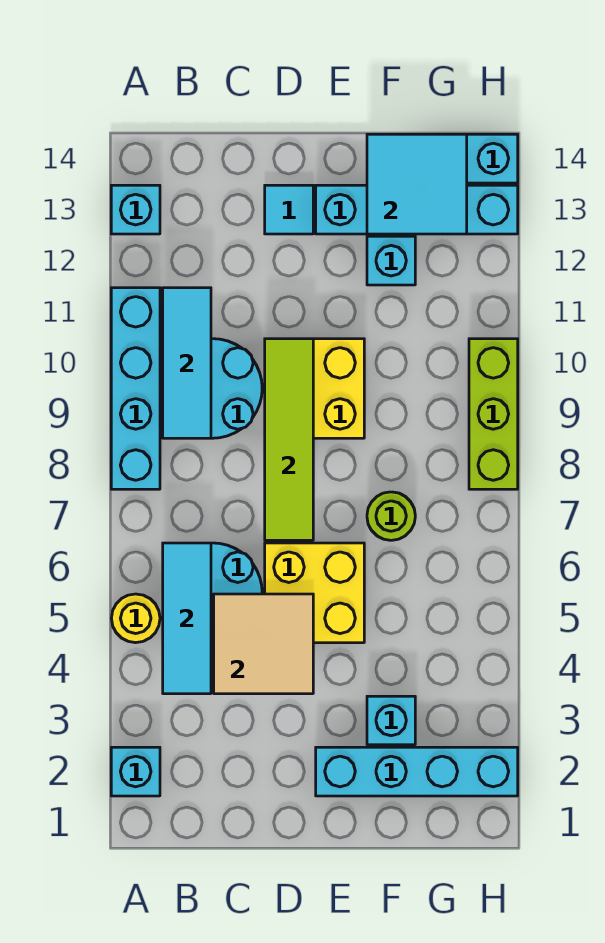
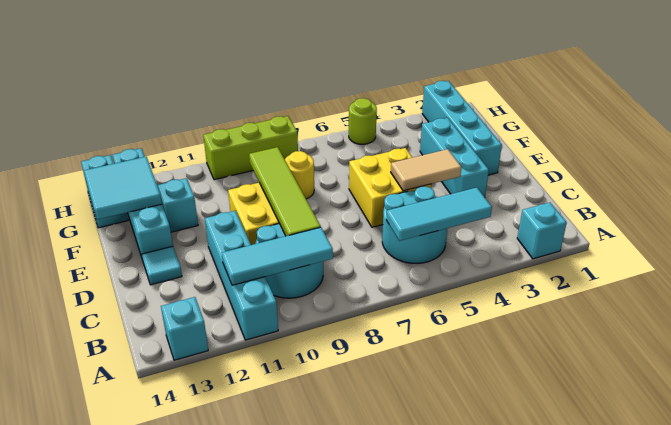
yellow 1x1 round brick [111,594,160,643] -> yellow 1x1 round brick moved to [285,151,314,199]
cyan 1x4 brick [111,288,160,489] -> cyan 1x4 brick turned to [205,211,278,340]
tan 2x2 tile [214,594,313,694] -> tan 1x2 tile [391,149,461,191]
lime 1x4 tile [265,339,313,540] -> lime 1x4 tile turned to [249,147,321,236]
cyan 1x1 brick [367,696,415,745] -> cyan 1x3 brick [420,118,489,197]
lime 1x1 round brick [367,492,415,540] -> lime 1x1 round brick moved to [349,98,377,144]

